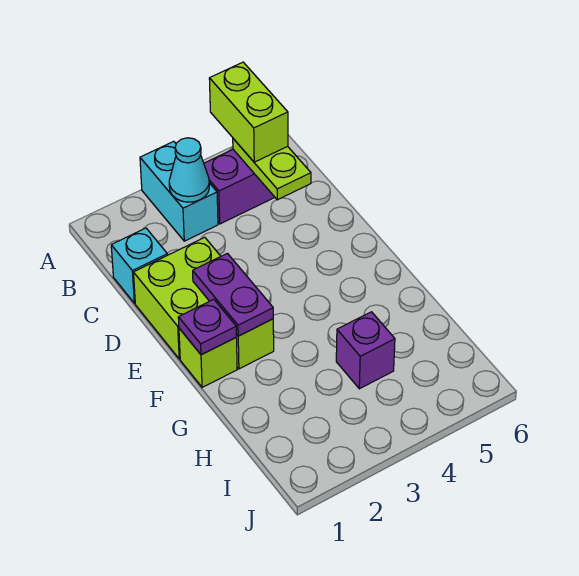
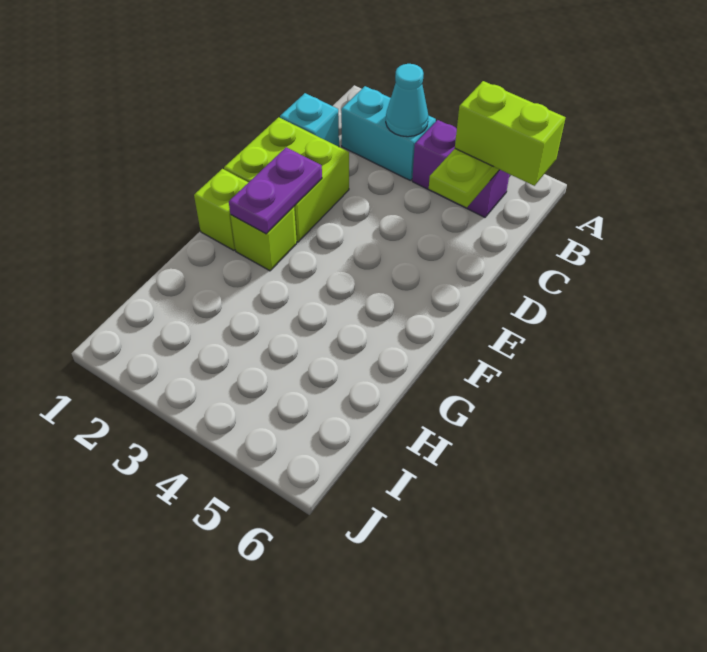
cyan 1x2 brick [140,141,218,241] -> cyan 1x2 brick turned to [341,86,436,181]
lime 1x2 brick [209,62,288,162] -> lime 1x2 brick turned to [455,81,566,186]
purple 1x1 plate [178,299,236,355] -> none
purple 1x1 brick [336,312,395,389] -> none

